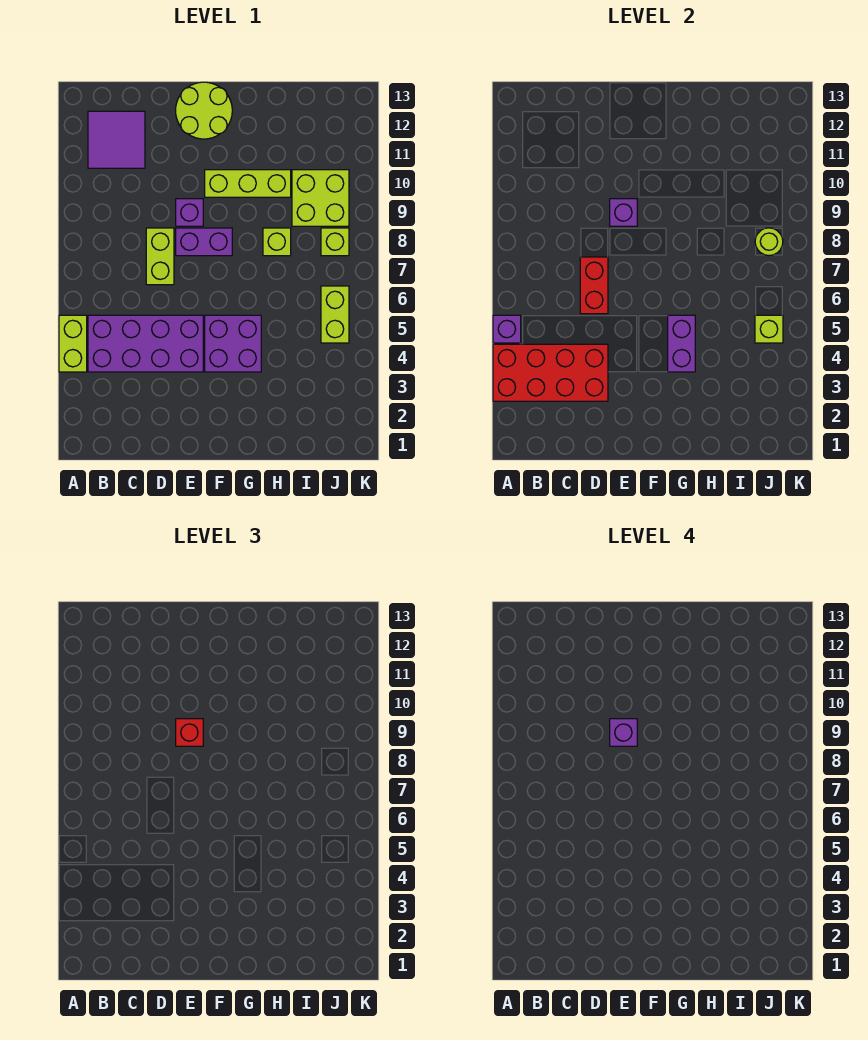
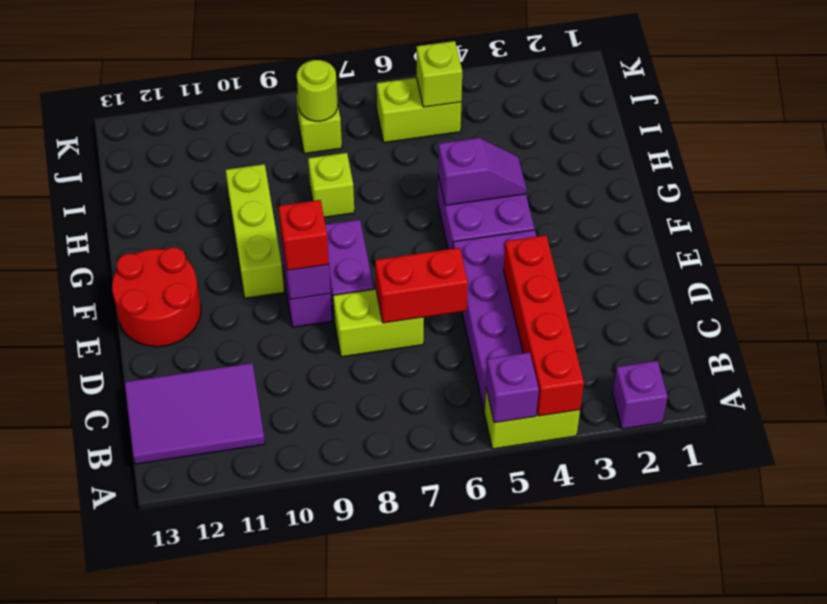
red 2x4 brick [493,344,608,401] -> red 1x4 brick [504,235,584,416]
purple 2x2 tile [88,111,145,168] -> purple 2x3 tile [125,363,265,464]
purple 1x1 brick [610,719,637,746] -> purple 1x1 brick moved to [612,361,668,429]
lime 2x2 round brick [176,82,232,139] -> red 2x2 round brick [112,247,201,347]
purple 1x2 brick [668,315,695,372] -> purple 1x2 slope [438,138,526,205]
lime 2x2 brick [292,170,349,226] -> none

